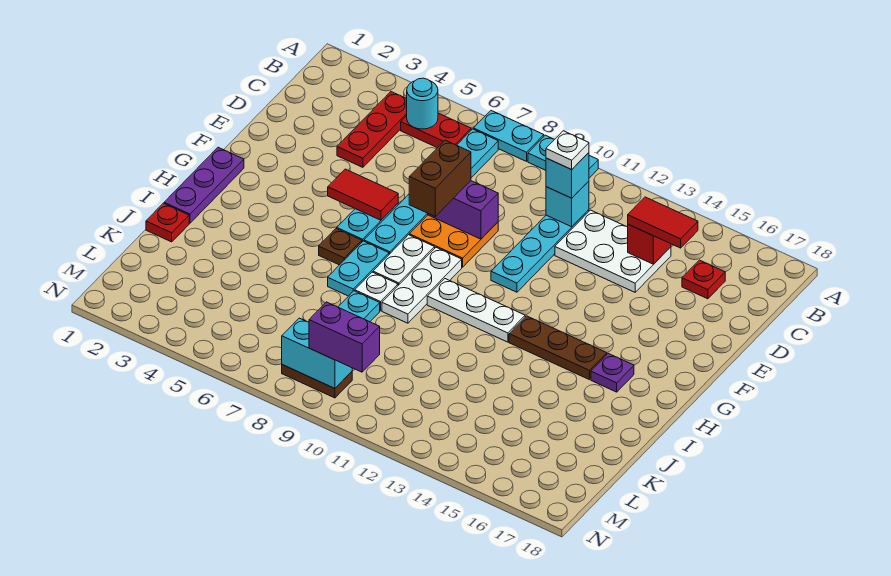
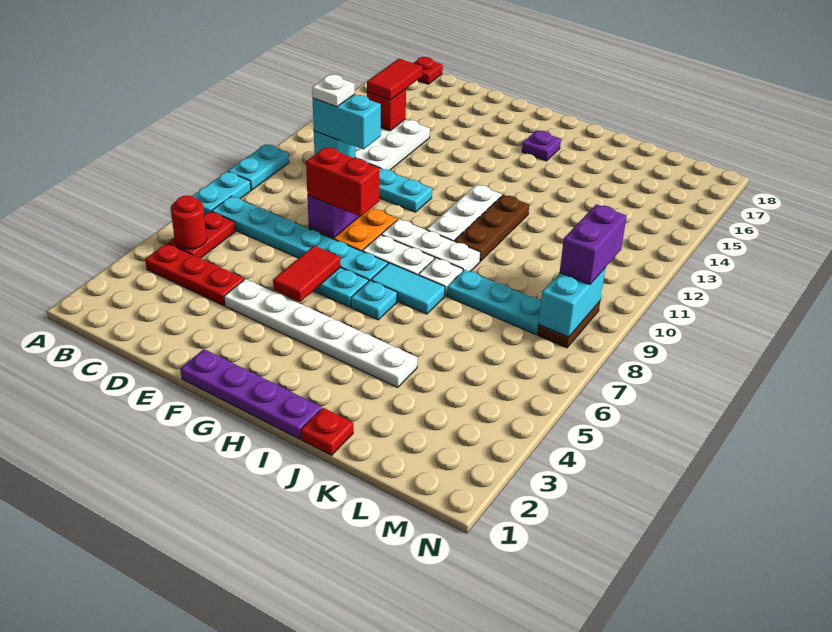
cyan 1x1 round brick [407,78,438,129] -> red 1x1 round brick [171,196,207,249]
cyan 1x1 brick [546,153,589,198] -> cyan 1x2 brick [313,94,381,150]
red 1x1 plate [682,260,725,299] -> red 1x1 plate moved to [414,57,443,84]
none -> white 1x6 plate [224,279,418,387]
brown 1x2 brick [409,140,471,216] -> red 1x2 brick [306,147,379,217]
purple 1x3 plate [164,147,244,223] -> purple 1x4 plate [180,349,322,439]
brown 1x1 plate [319,228,362,265] -> cyan 1x1 plate [351,281,397,320]
cyan 1x2 plate [328,241,389,296] -> cyan 1x2 tile [371,263,445,314]
brown 1x3 plate [509,316,607,380] -> brown 1x3 plate moved to [454,195,529,261]

